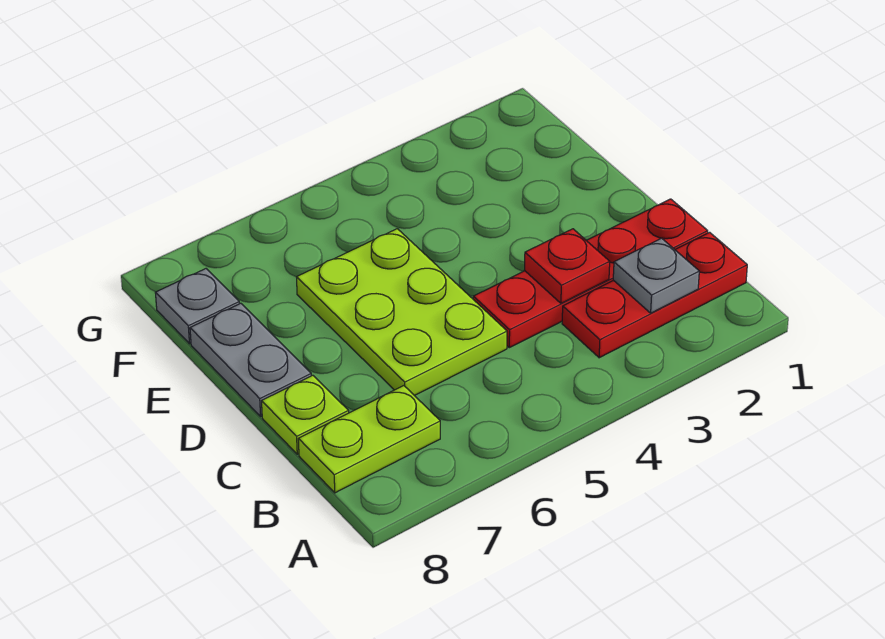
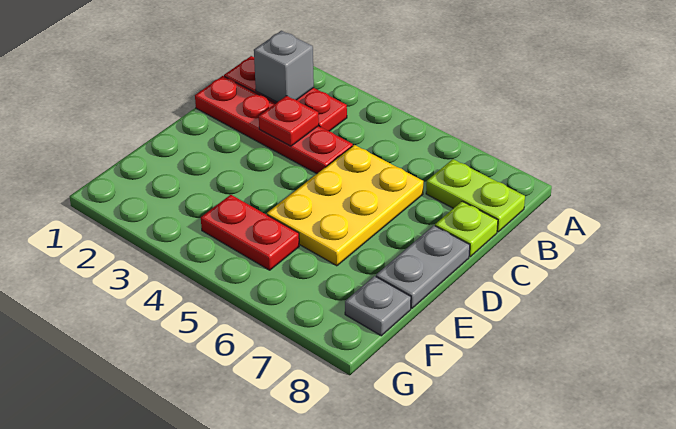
grey 1x1 plate [613,238,699,313] -> grey 1x1 brick [254,31,314,102]
lime 2x3 plate [297,229,507,396] -> yellow 2x3 plate [267,145,423,266]
none -> red 1x2 plate [201,195,299,270]

